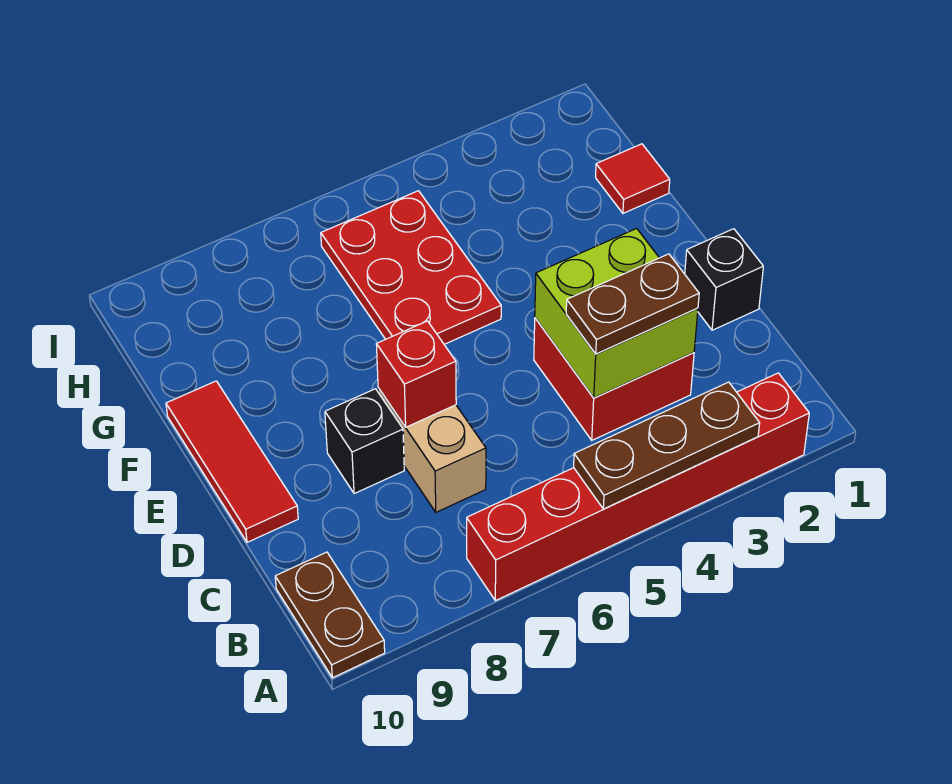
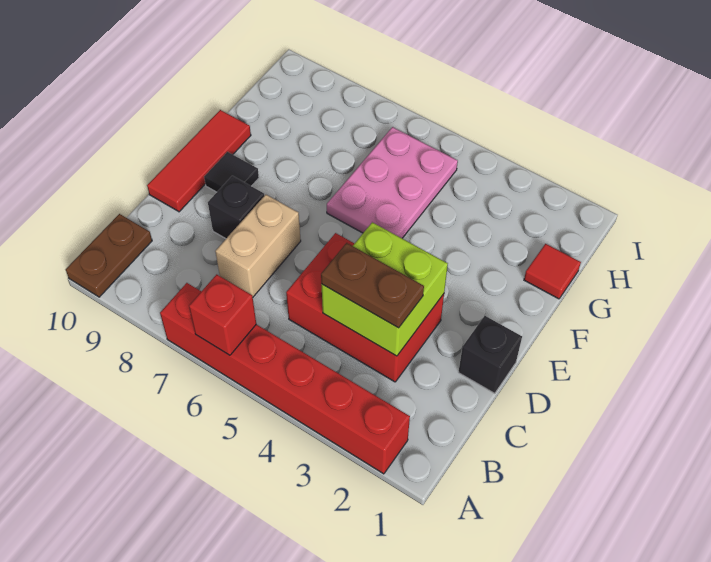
brown 1x3 plate [574,382,760,509] -> none
red 2x2 brick [534,318,694,440] -> red 2x3 brick [286,233,444,382]
red 1x1 brick [376,321,456,427] -> red 1x1 brick moved to [189,274,256,355]
none -> black 1x1 tile [204,152,259,192]
red 2x3 plate [321,191,501,344] -> pink 2x3 plate [327,127,458,238]

